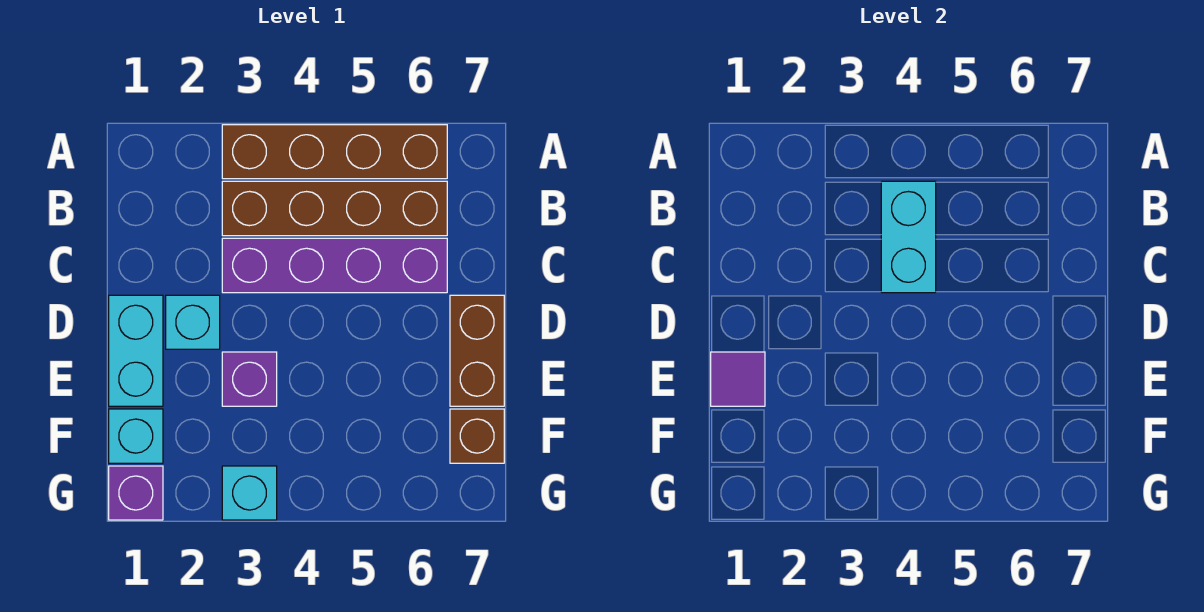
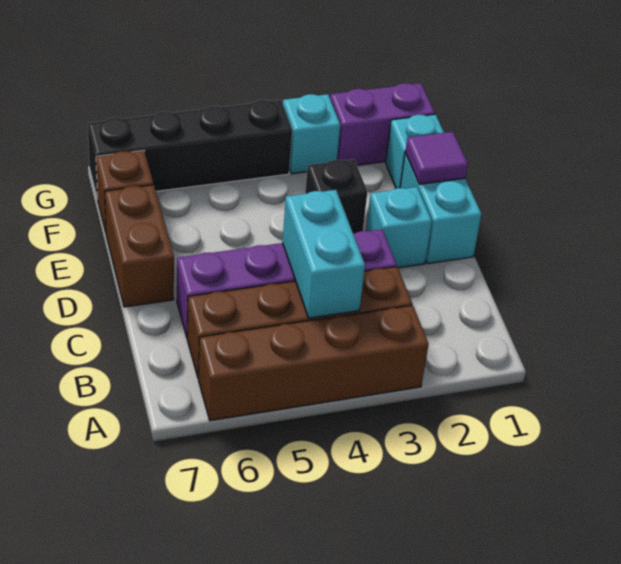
purple 1x1 brick [222,352,277,406] -> black 1x1 brick [305,159,367,233]
purple 1x1 brick [109,466,163,520] -> purple 1x2 brick [330,83,435,165]
none -> black 1x4 brick [88,100,292,199]

